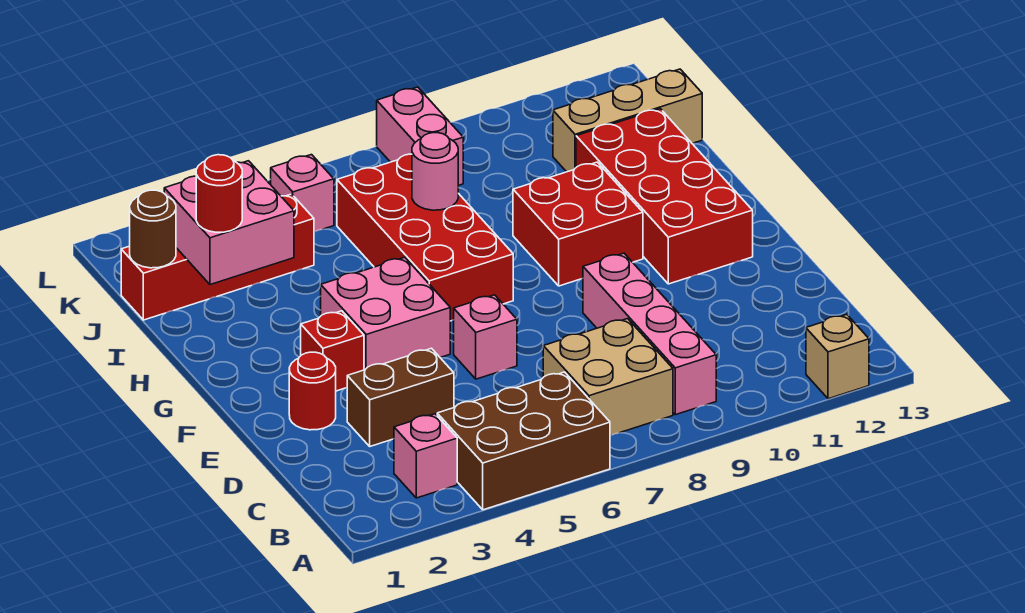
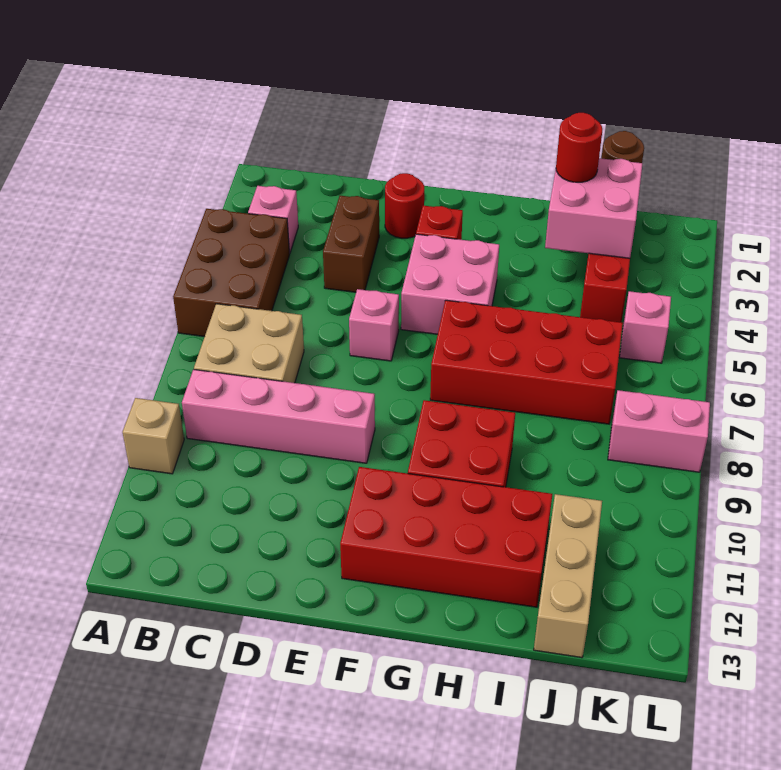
tan 1x1 brick [806,314,869,399] -> tan 1x1 brick moved to [123,398,184,474]
pink 1x1 round brick [412,133,458,210] -> none

